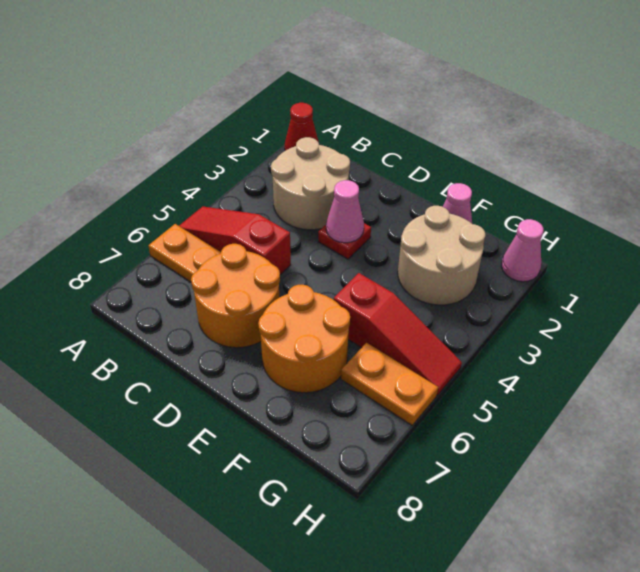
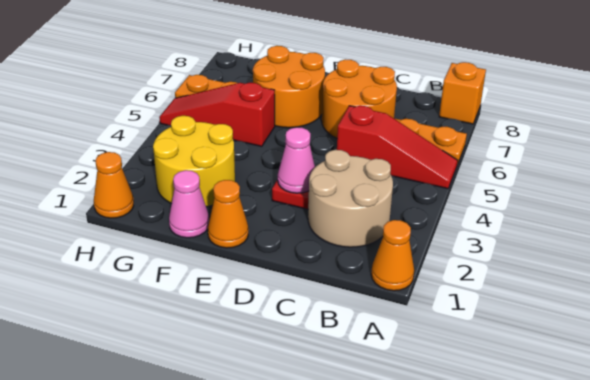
red 1x1 cone [285,103,318,151] -> orange 1x1 cone [371,220,414,291]
none -> orange 1x1 brick [439,62,486,124]
none -> orange 1x1 cone [208,180,248,248]
tan 2x2 round brick [398,206,485,305] -> yellow 2x2 round brick [153,116,235,207]
pink 1x1 cone [502,219,543,282] -> orange 1x1 cone [94,152,134,218]

